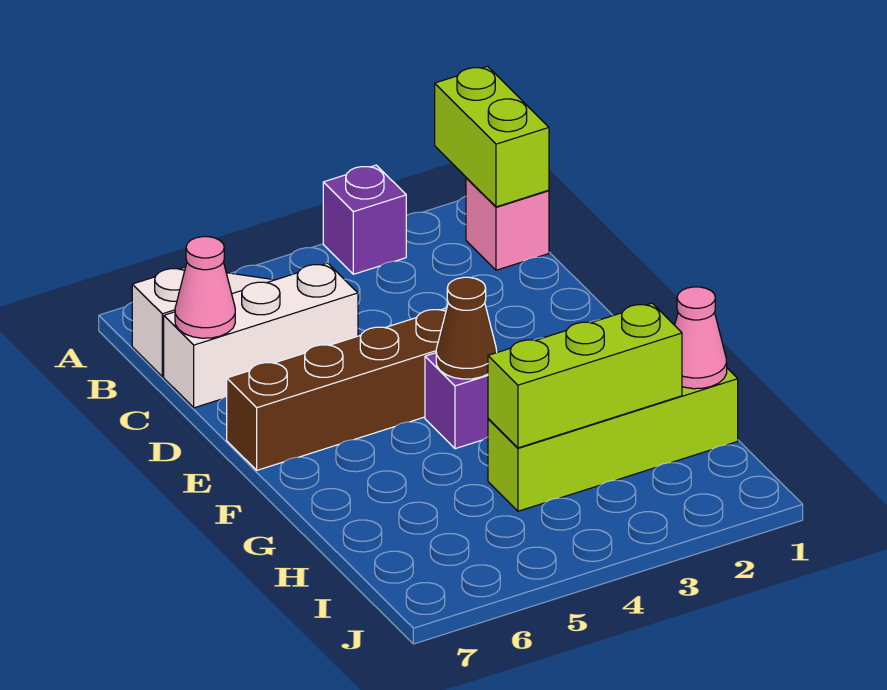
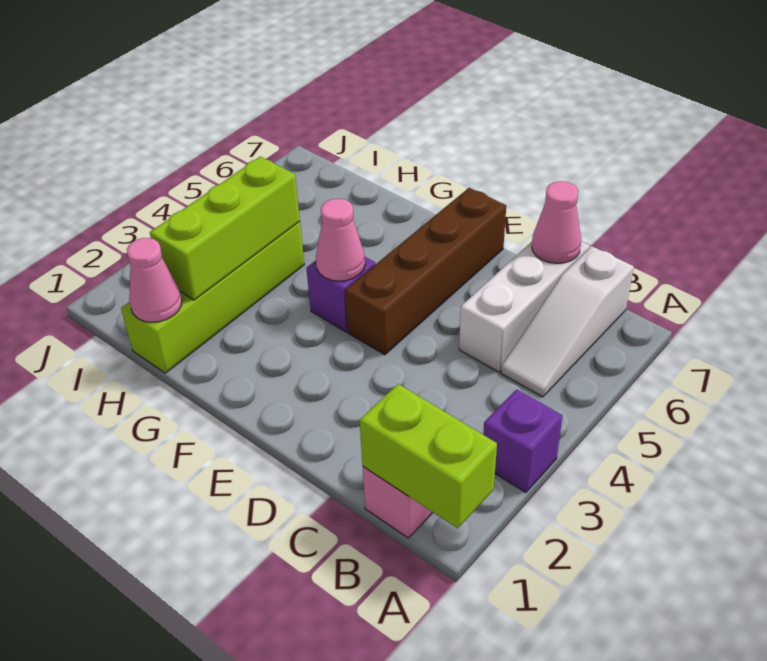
brown 1x1 cone [436,277,497,379] -> pink 1x1 cone [316,199,365,281]

